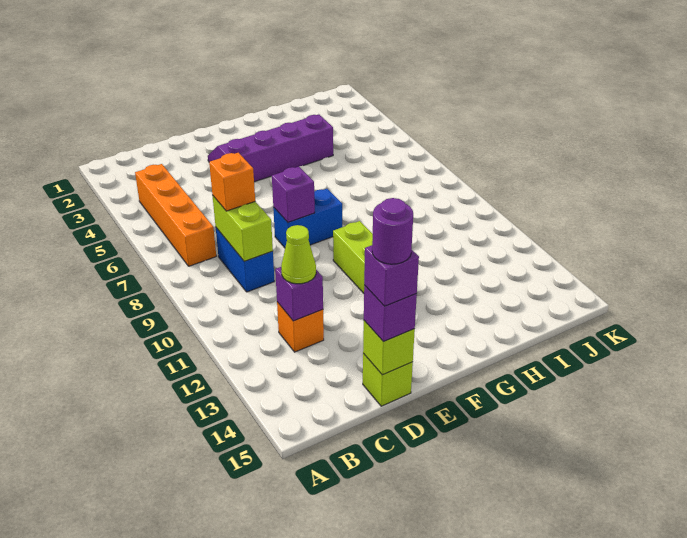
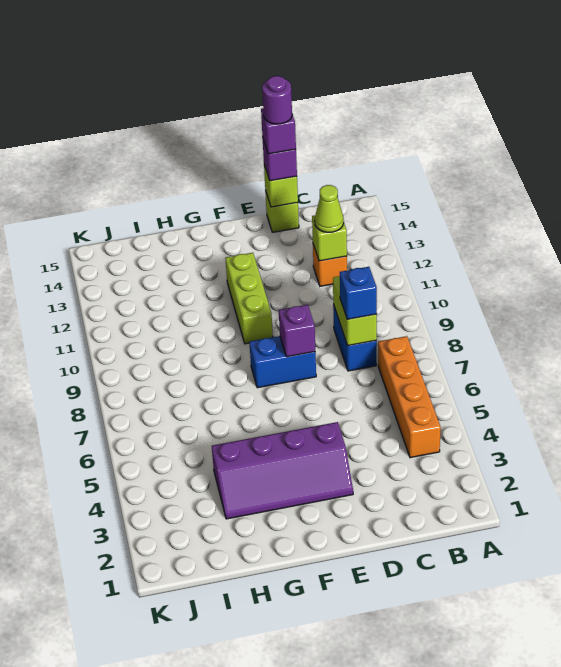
orange 1x1 brick [209,153,255,211] -> blue 1x1 brick [340,267,377,319]
purple 1x1 brick [275,267,323,321] -> lime 1x1 brick [312,215,347,261]

